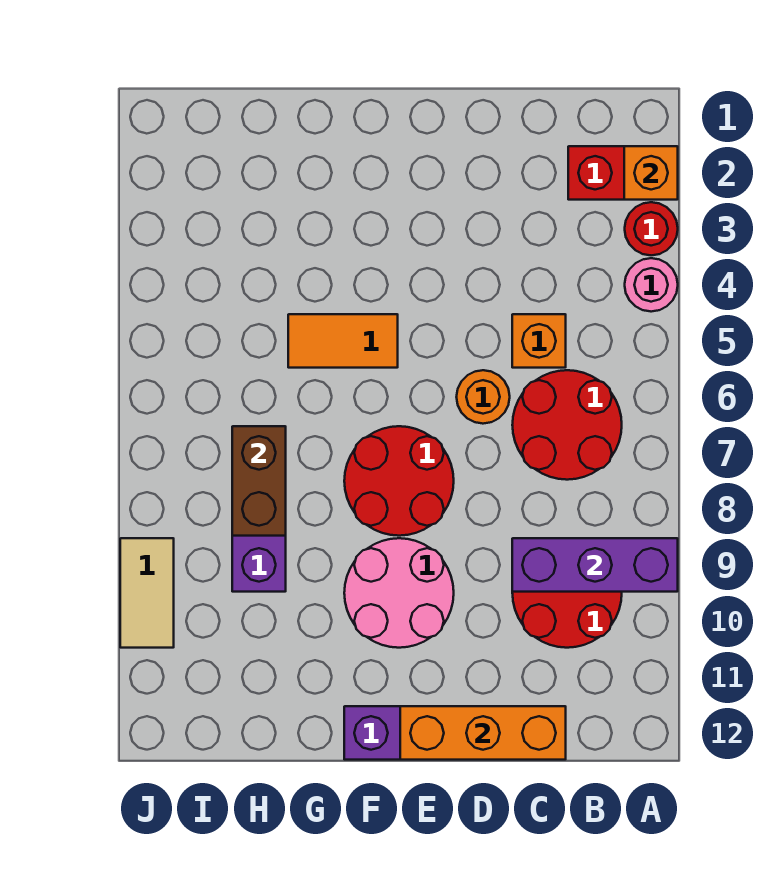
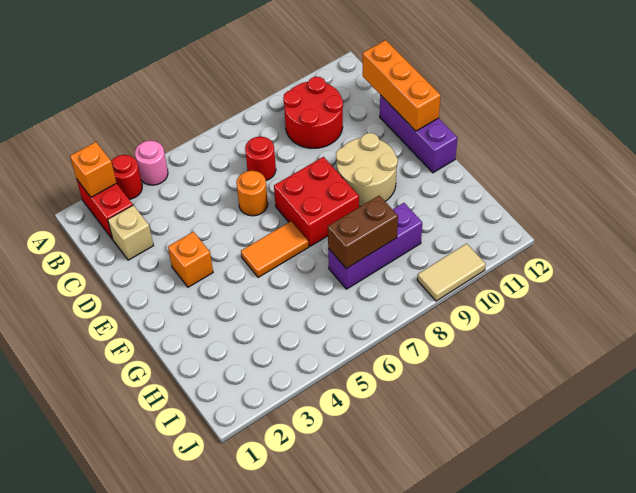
purple 1x3 brick [512,538,678,592] -> none
red 2x2 round brick [512,370,622,480] -> red 1x1 round brick [245,137,276,180]
none -> tan 1x1 brick [108,205,154,260]
orange 1x1 brick [512,314,566,368] -> orange 1x1 brick moved to [168,232,213,287]
red 2x2 round brick [344,426,454,536] -> red 2x2 brick [274,157,359,246]
pink 2x2 round brick [344,538,454,648] -> tan 2x2 round brick [336,133,398,206]
orange 1x2 tile [288,314,398,368] -> orange 1x2 tile turned to [241,221,309,278]

